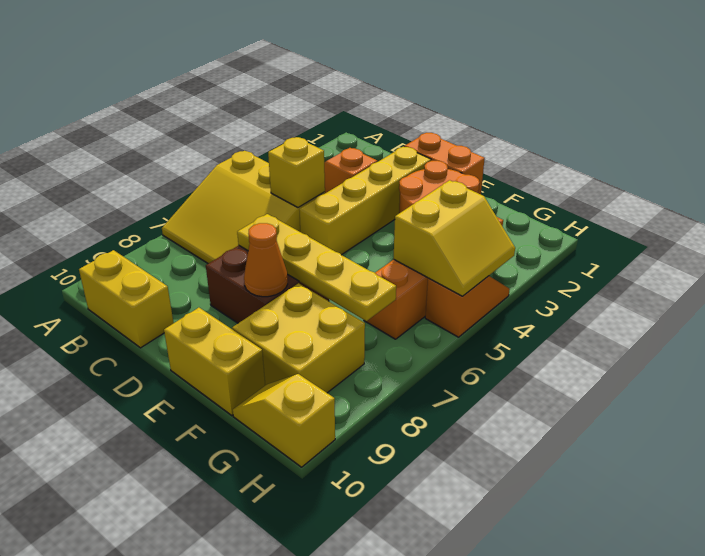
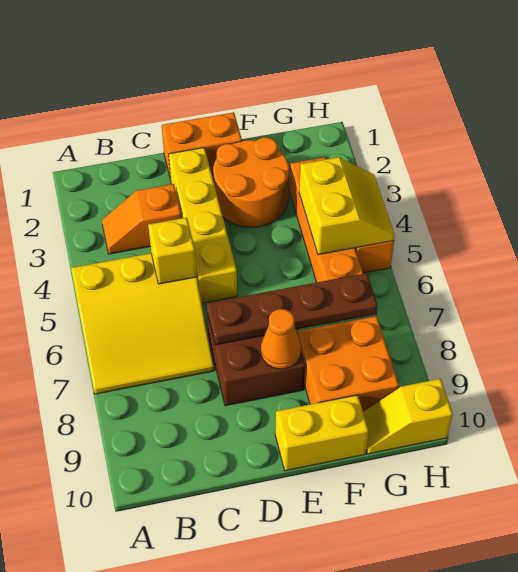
yellow 1x2 brick [79,250,174,348] -> none
yellow 1x4 plate [237,214,396,321] -> brown 1x4 plate [207,273,378,345]
yellow 2x2 brick [232,283,365,393] -> orange 2x2 brick [298,316,399,411]

